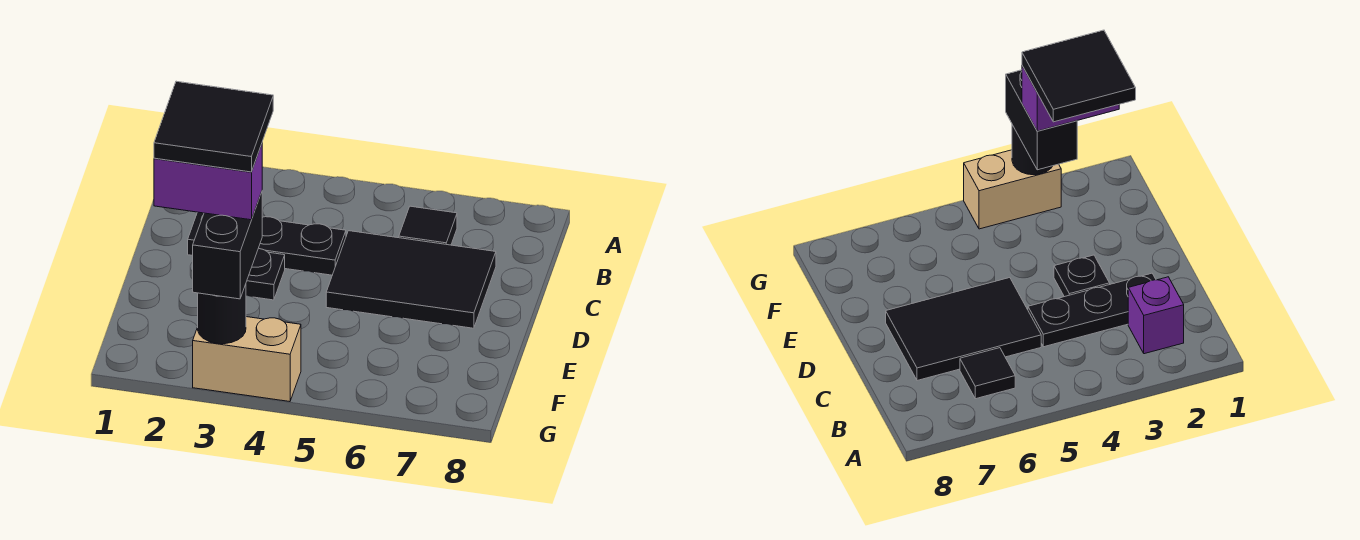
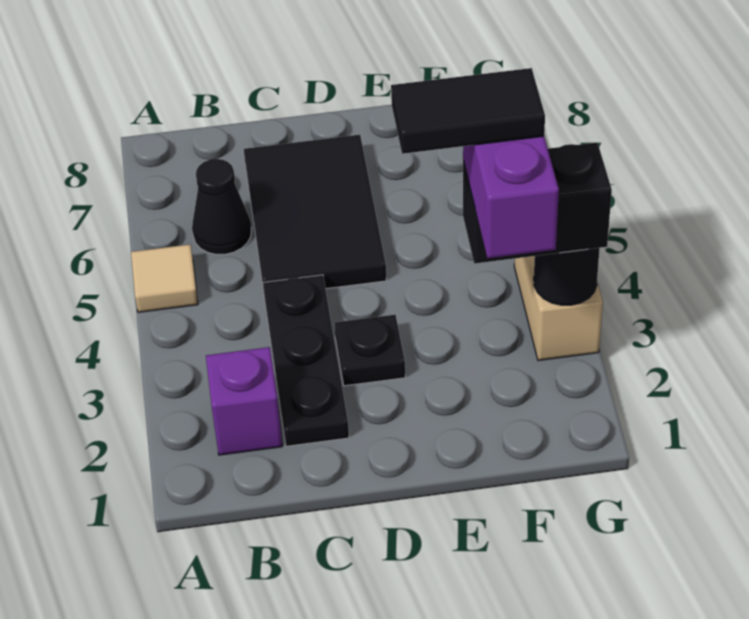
none -> tan 1x1 tile [131,244,198,312]
black 1x1 tile [399,206,457,245] -> black 1x1 cone [192,159,252,254]
black 2x2 tile [154,81,273,172] -> black 1x2 tile [391,68,545,154]

